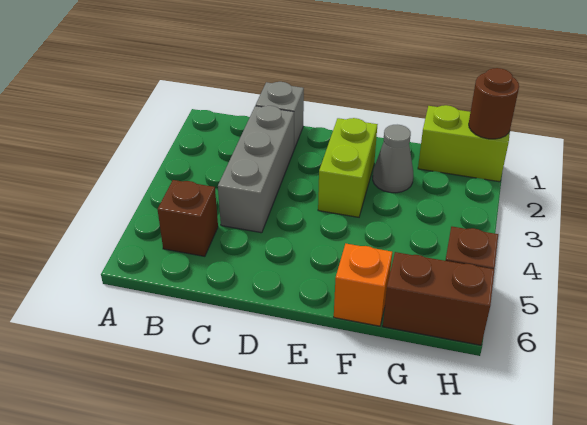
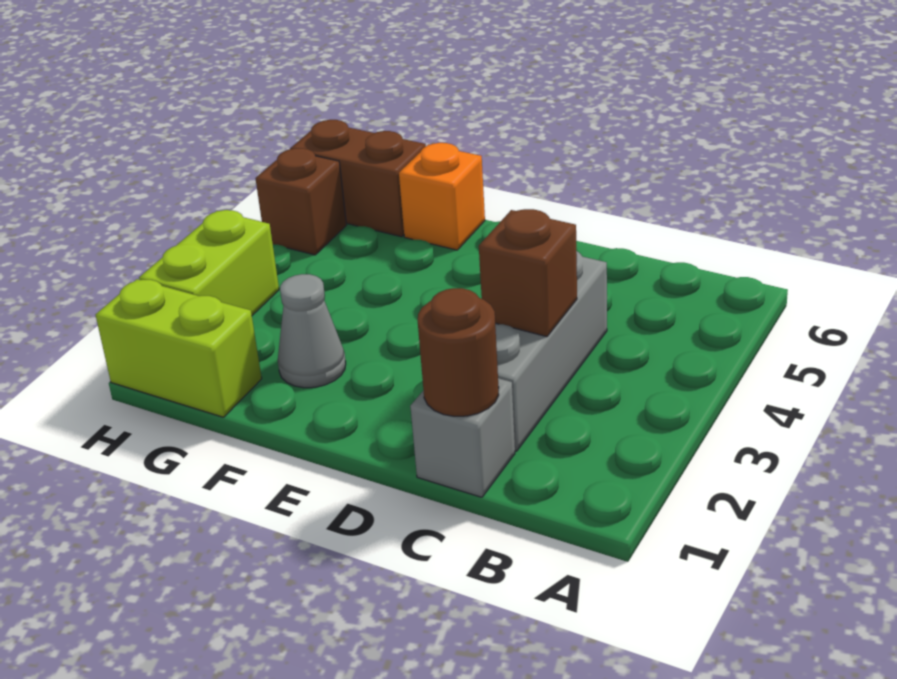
brown 1x1 brick [157,180,218,256] -> brown 1x1 brick moved to [479,209,577,337]
lime 1x2 brick [318,118,378,217] -> lime 1x2 brick moved to [139,210,279,315]
brown 1x1 round brick [469,68,519,139] -> brown 1x1 round brick moved to [418,288,499,416]

